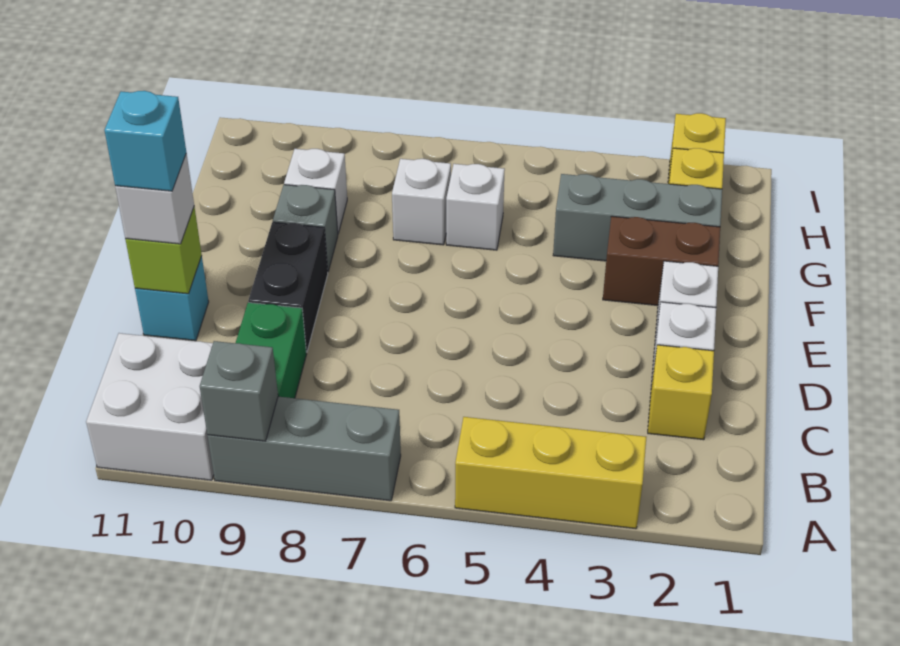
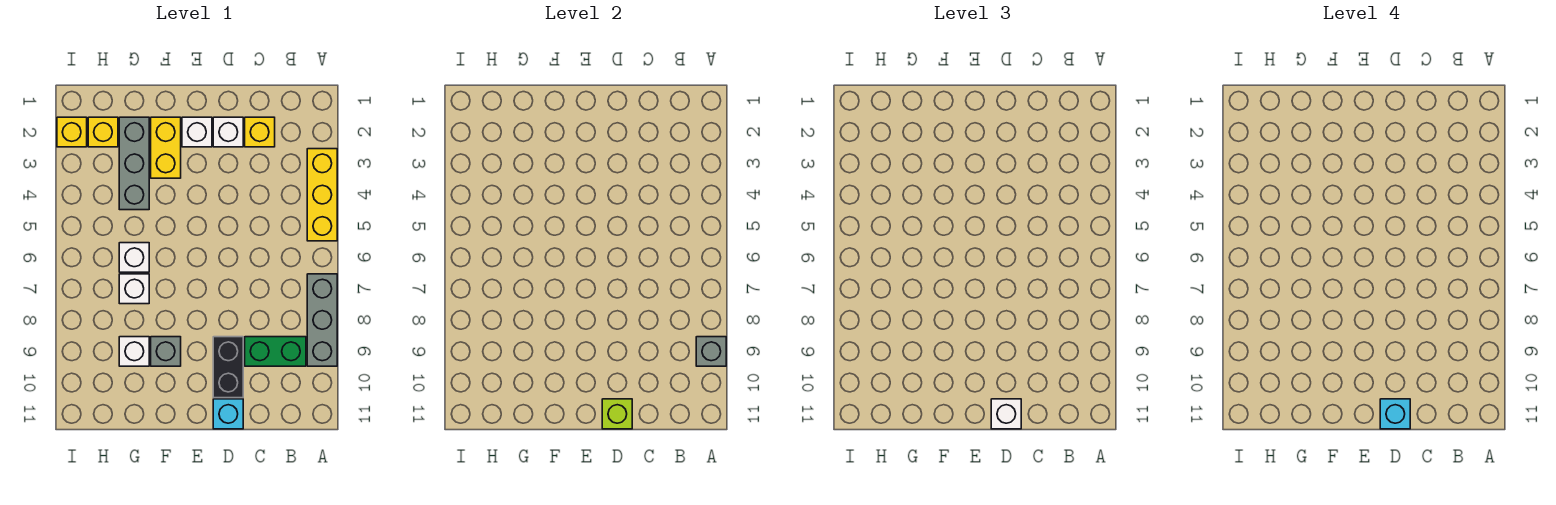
white 2x2 brick [86,333,214,480] -> none
black 1x2 brick [248,222,328,352] -> black 1x2 brick turned to [213,337,243,398]
brown 1x2 brick [603,216,720,305] -> yellow 1x2 brick [151,117,181,178]

